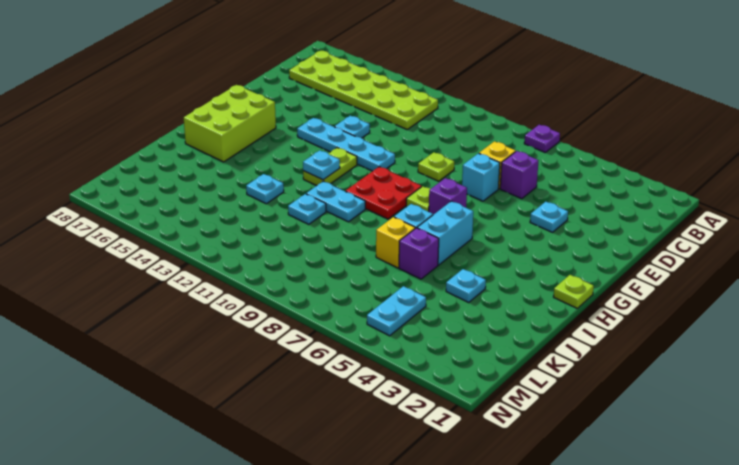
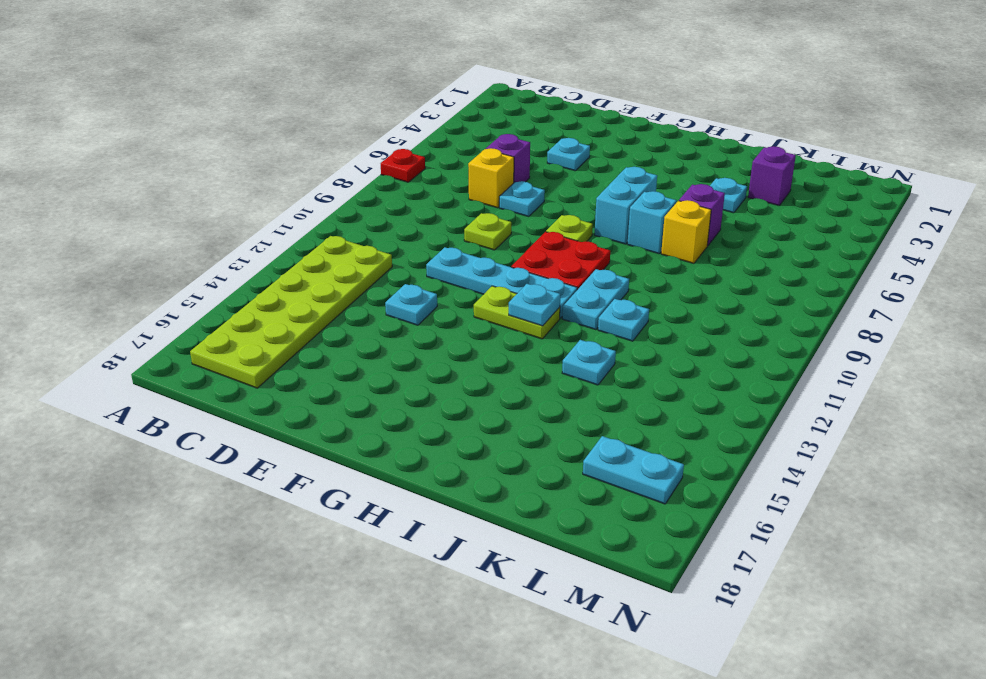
purple 1x1 plate [524,125,560,152] -> red 1x1 plate [381,149,425,182]
cyan 1x1 brick [462,153,500,201] -> cyan 1x1 plate [499,181,545,217]
cyan 1x4 plate [297,118,395,171] -> cyan 1x4 plate turned to [426,247,577,318]
purple 1x1 brick [429,178,467,215] -> purple 1x1 brick moved to [748,146,796,206]
lime 2x3 brick [184,85,276,162] -> none
lime 1x1 plate [554,275,594,308] -> none
cyan 1x2 brick [417,201,473,265] -> cyan 1x2 brick turned to [594,167,657,244]
cyan 1x2 plate [367,286,426,336] -> cyan 1x2 plate moved to [583,436,684,504]

